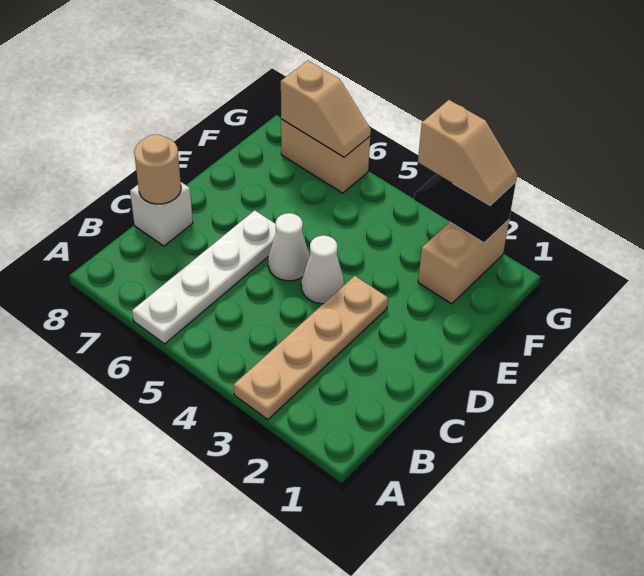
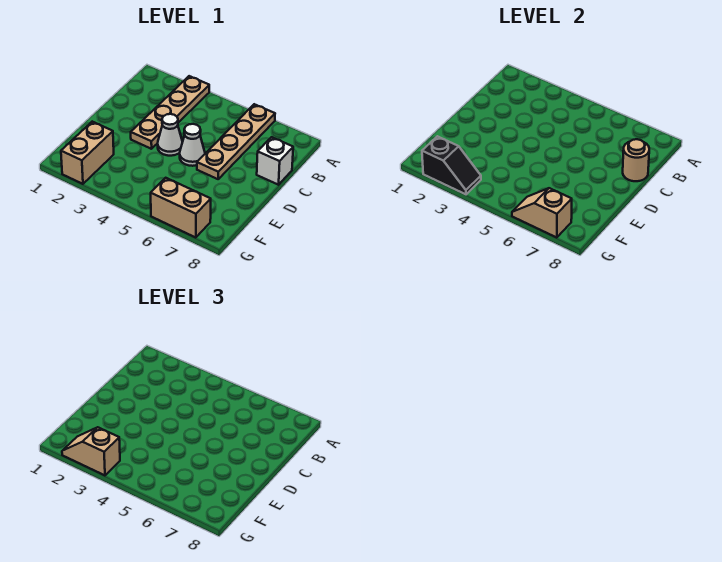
white 1x4 plate [132,210,276,344] -> tan 1x4 plate [197,104,275,179]

